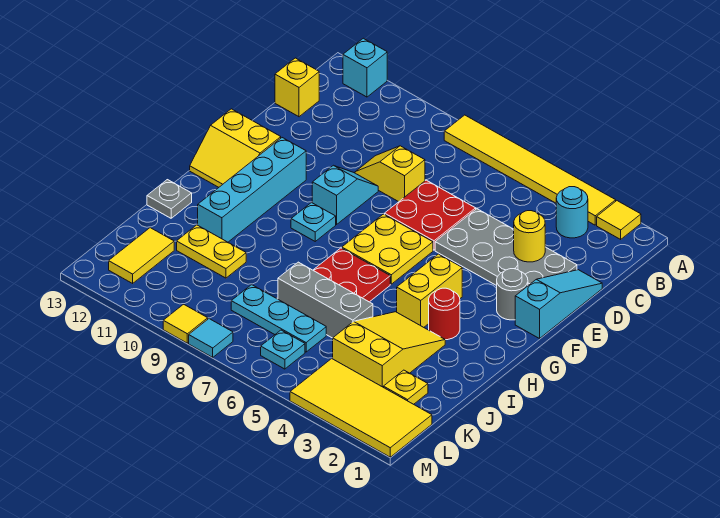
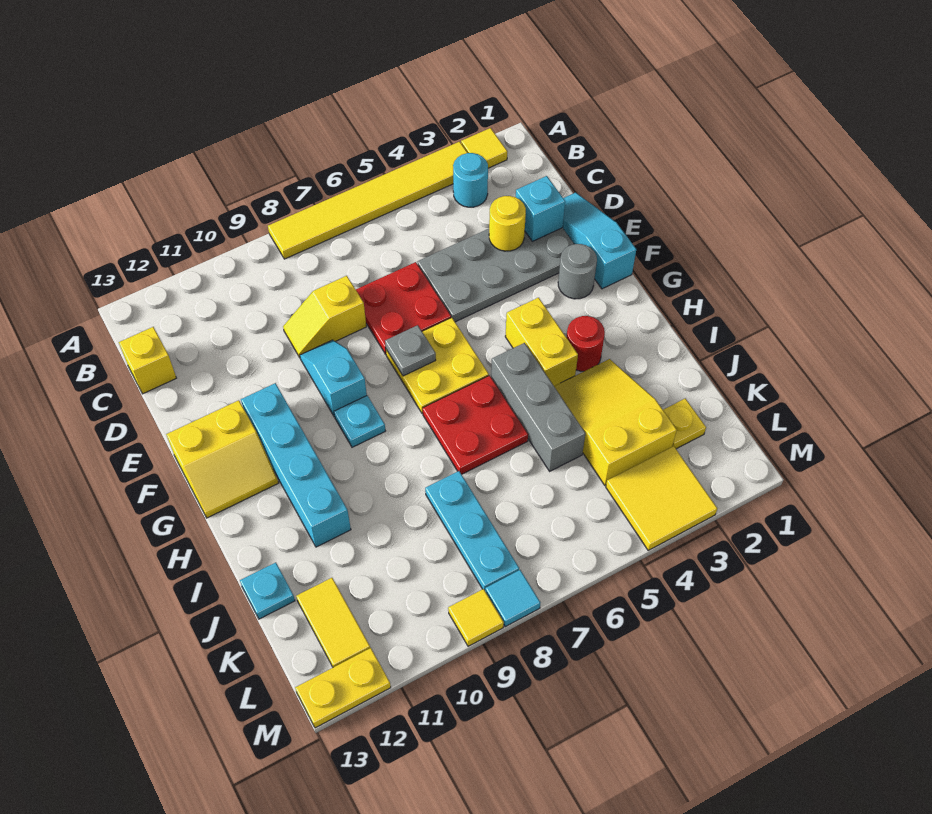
cyan 1x1 brick [343,38,387,97] -> cyan 1x1 brick moved to [516,176,565,241]
grey 1x1 plate [147,180,192,218] -> grey 1x1 plate moved to [385,325,436,376]
grey 1x3 brick [278,262,373,338] -> grey 1x3 brick turned to [491,343,585,471]
yellow 1x2 plate [177,225,246,278] -> yellow 1x2 plate moved to [295,648,391,728]
cyan 1x3 plate [231,285,326,352] -> cyan 1x3 plate turned to [425,471,519,590]
yellow 2x4 tile [290,359,432,457] -> yellow 2x2 tile [606,446,717,550]
cyan 1x1 plate [261,330,305,369] -> cyan 1x1 plate moved to [240,563,295,619]

